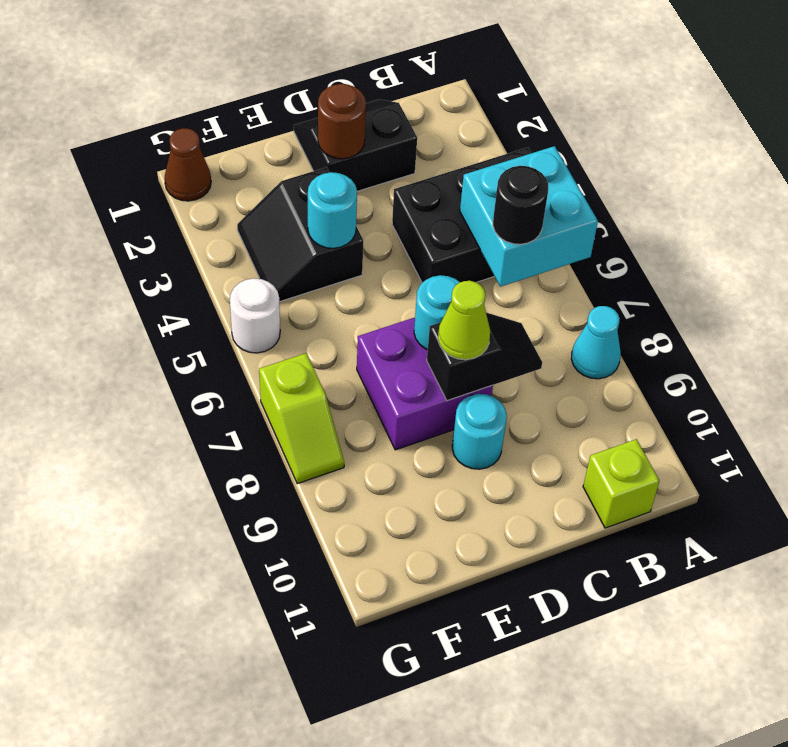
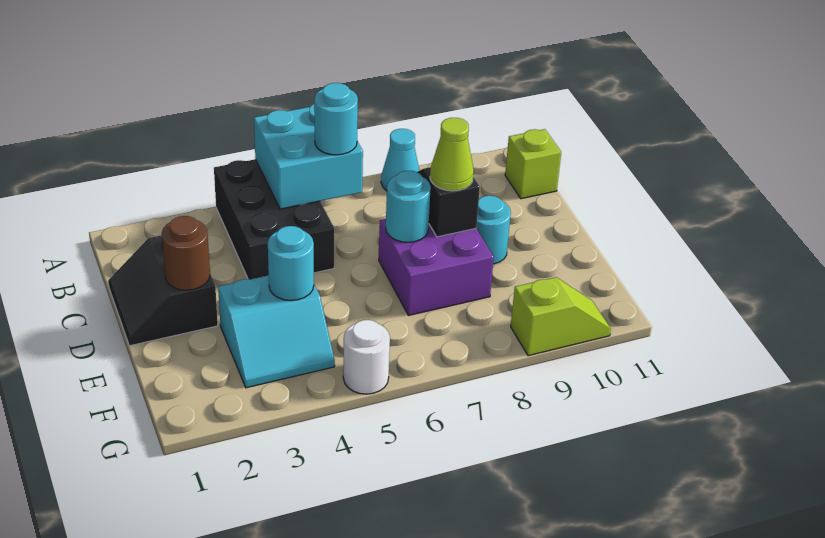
black 1x1 round brick [493,166,548,244] -> cyan 1x1 round brick [314,83,358,155]
black 2x2 slope [237,167,363,302] -> cyan 2x2 slope [218,275,335,388]
brown 1x1 cone [165,128,211,201] -> none
lime 1x2 slope [259,353,344,484] -> lime 1x2 slope moved to [511,277,611,356]

